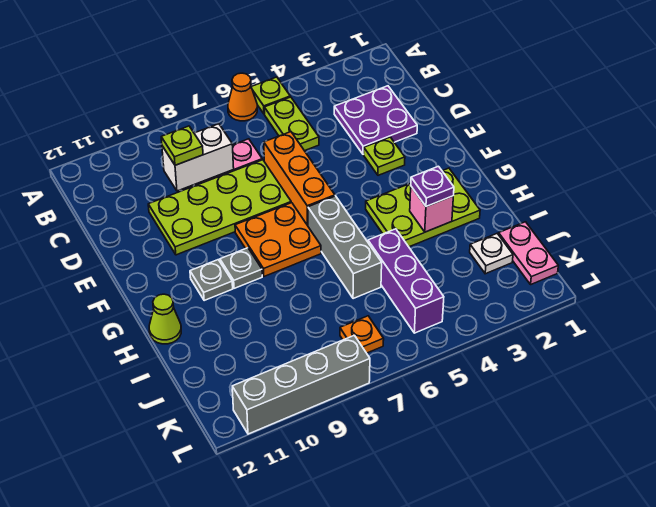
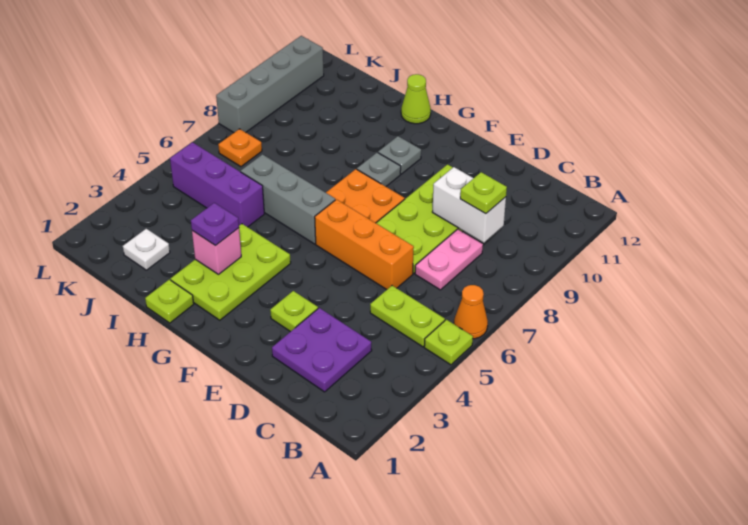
white 1x2 brick [162,124,234,191] -> white 1x2 brick turned to [432,167,506,243]
none -> lime 1x1 plate [145,280,194,323]
pink 1x2 plate [499,222,558,284] -> none

